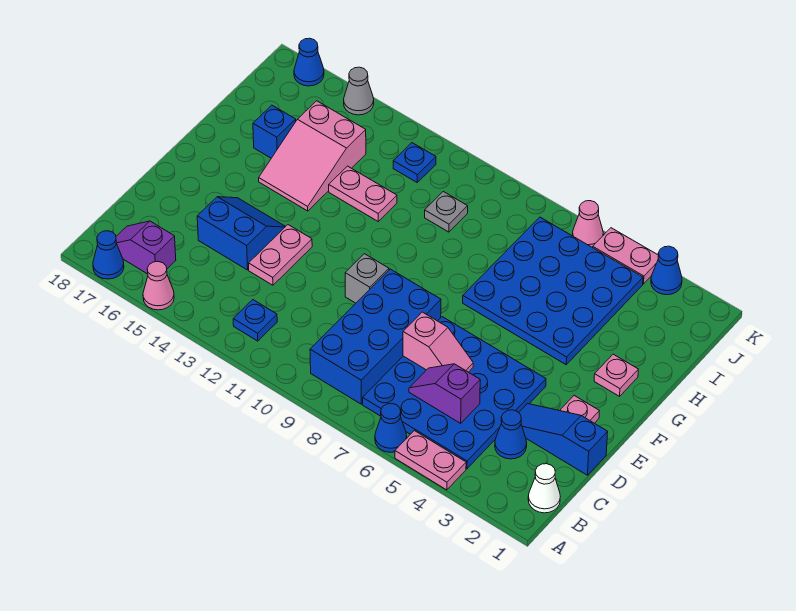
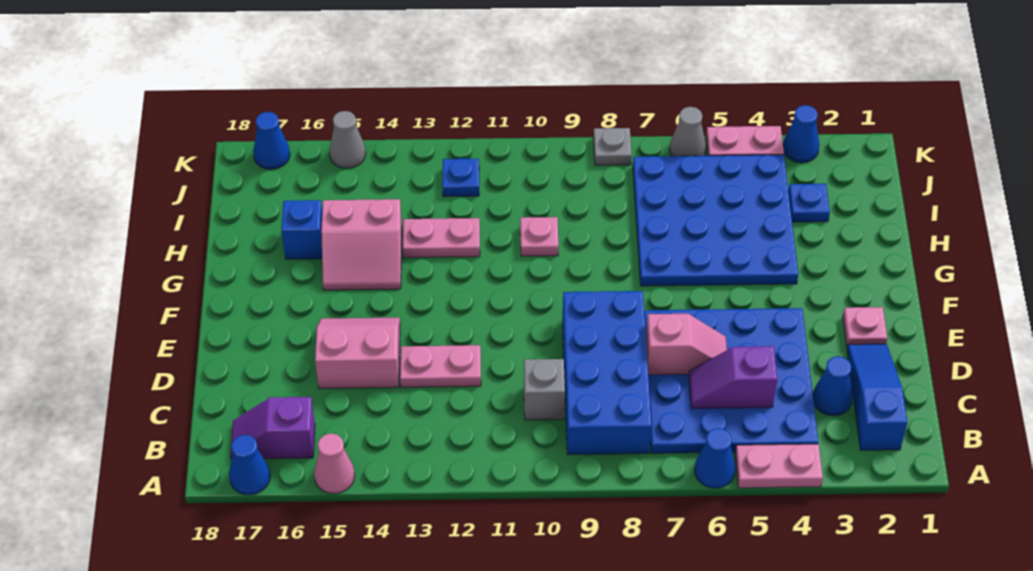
white 1x1 cone [528,464,560,513] -> none
blue 1x1 plate [233,300,277,341] -> blue 1x1 plate moved to [788,184,830,222]
blue 1x3 slope [519,404,608,475] -> blue 1x3 slope turned to [847,344,907,450]
pink 1x2 plate [249,225,312,285] -> pink 1x2 plate turned to [400,345,481,387]
blue 2x2 slope [197,197,286,270] -> pink 2x2 slope [315,317,400,389]
grey 1x1 brick [345,254,389,303] -> grey 1x1 brick moved to [524,359,565,420]
pink 1x1 plate [594,354,638,396] -> pink 1x1 plate moved to [520,217,558,256]
pink 2x3 slope [259,101,366,211] -> pink 2x2 slope [321,199,402,290]
grey 1x1 plate [425,192,468,232] -> grey 1x1 plate moved to [593,128,632,165]
pink 1x1 cone [572,201,603,248] -> grey 1x1 cone [670,107,706,156]

